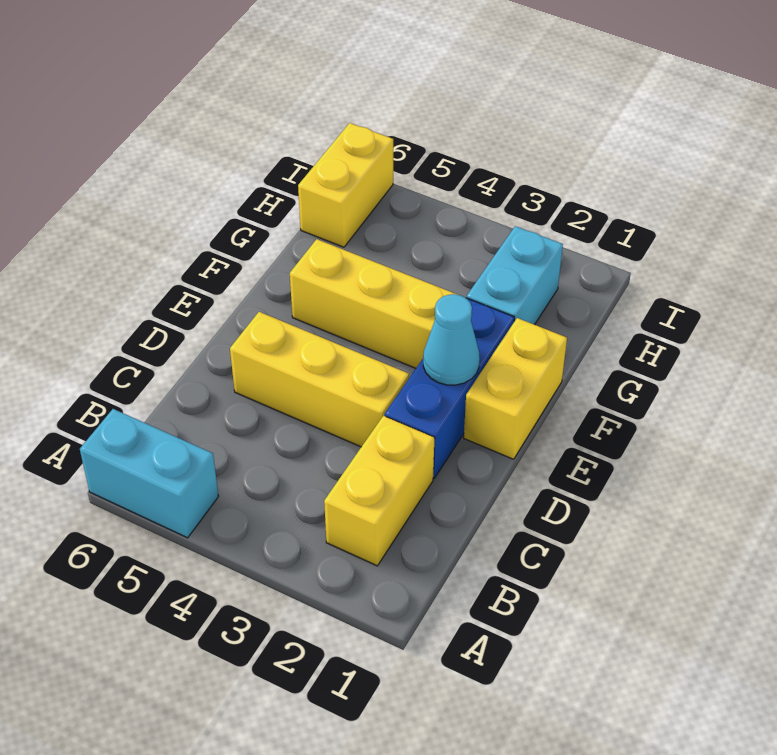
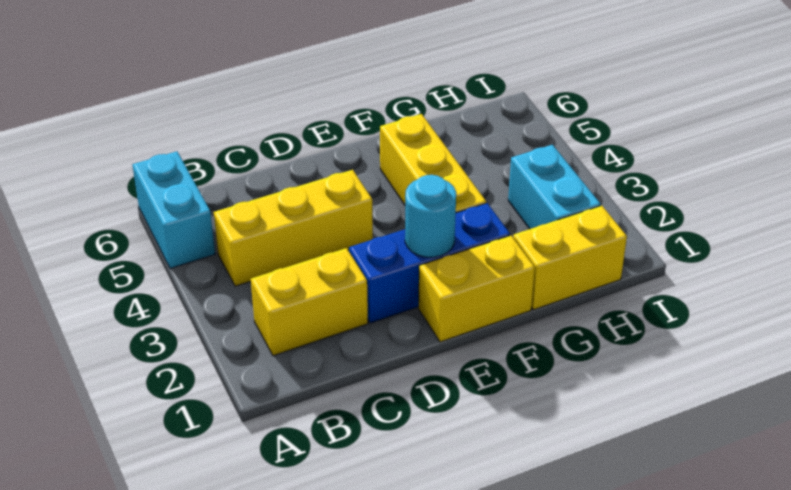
yellow 1x3 brick [230,312,409,447] -> yellow 1x3 brick turned to [214,170,373,286]
cyan 1x1 cone [423,294,480,385] -> cyan 1x1 round brick [405,175,456,257]
cyan 1x2 brick [467,226,563,325] -> cyan 1x2 brick turned to [508,145,601,229]
yellow 1x2 brick [298,123,393,247] -> yellow 1x2 brick moved to [513,206,627,310]

